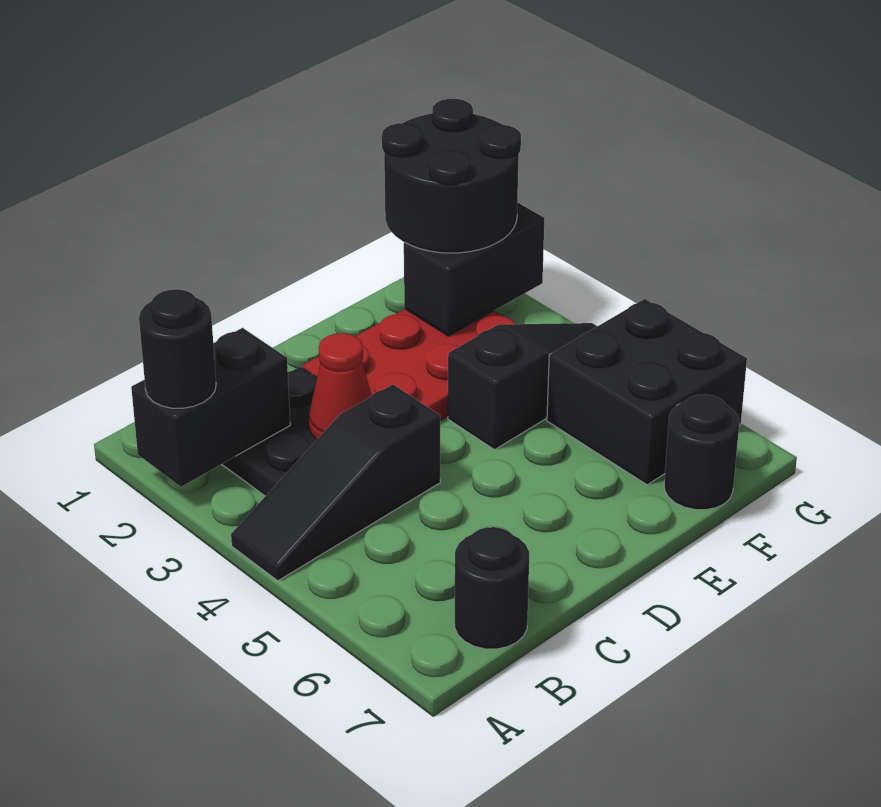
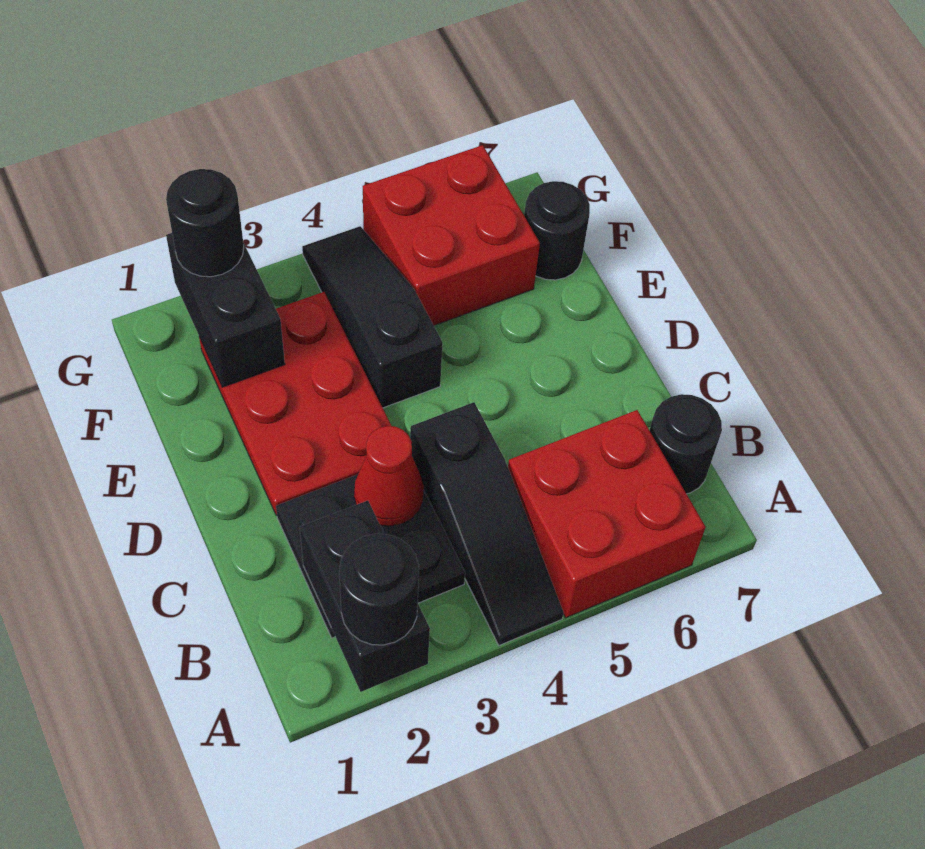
none -> red 2x2 brick [508,410,706,618]
black 2x2 round brick [382,99,521,253] -> black 1x1 round brick [166,169,244,277]
black 2x2 brick [547,299,747,485] -> red 2x2 brick [363,145,540,325]

